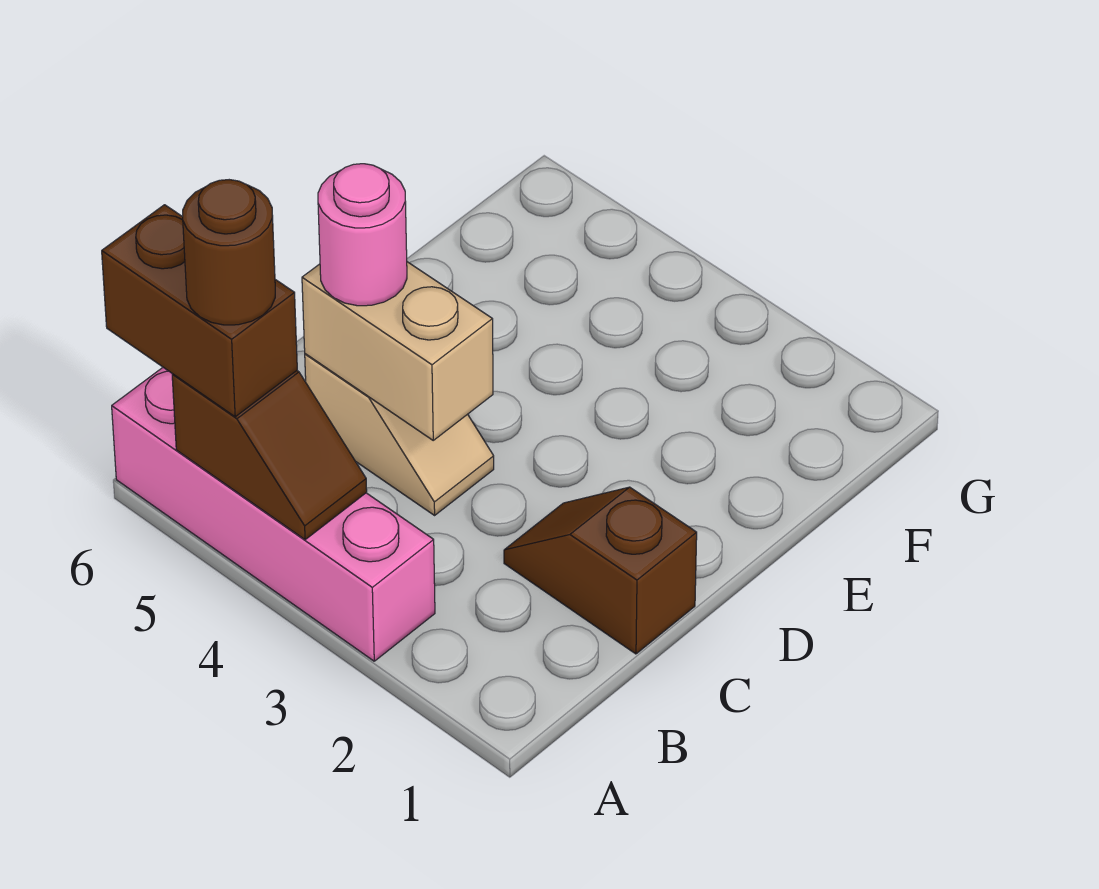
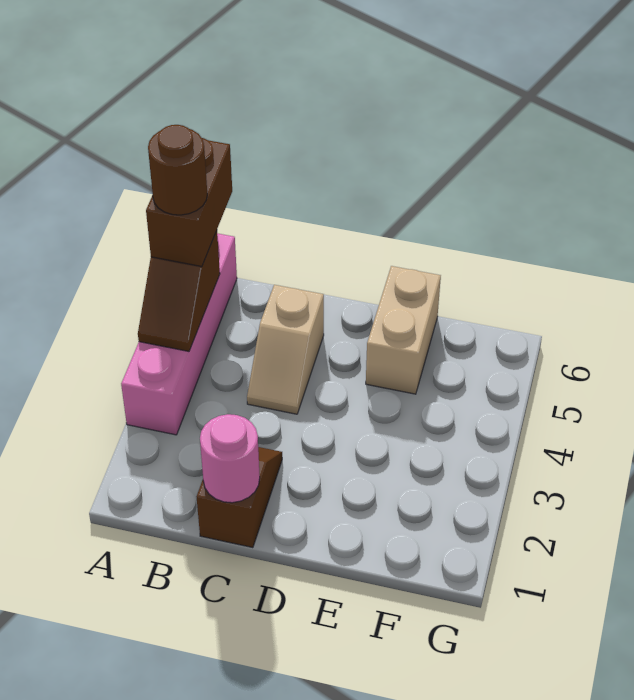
tan 1x2 brick [302,262,493,440] -> tan 1x2 brick moved to [366,266,441,394]
pink 1x1 round brick [318,164,407,306] -> pink 1x1 round brick moved to [200,414,260,503]

